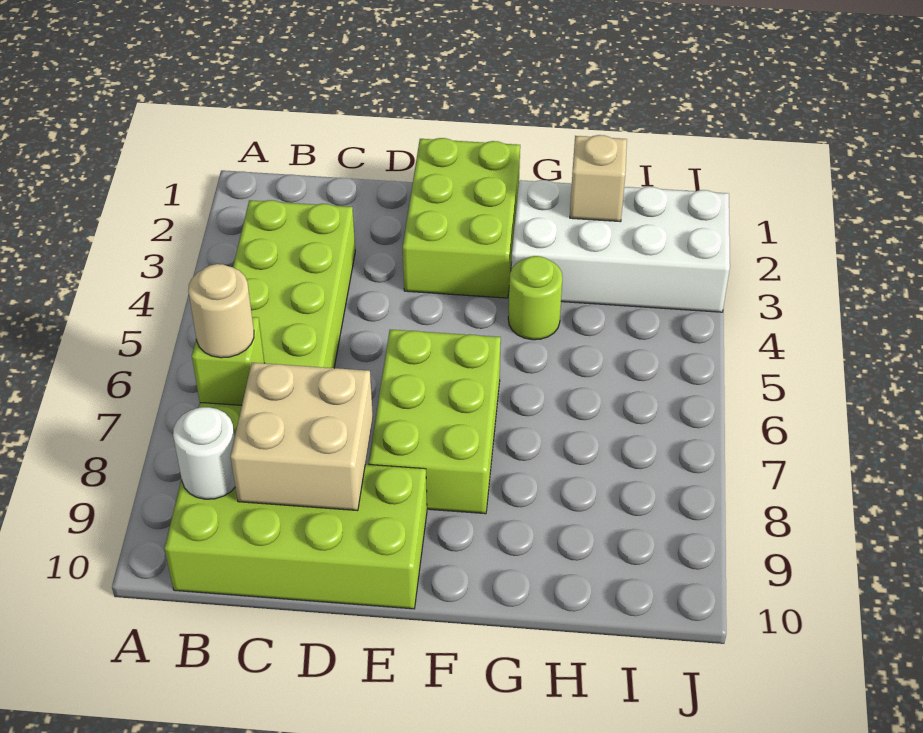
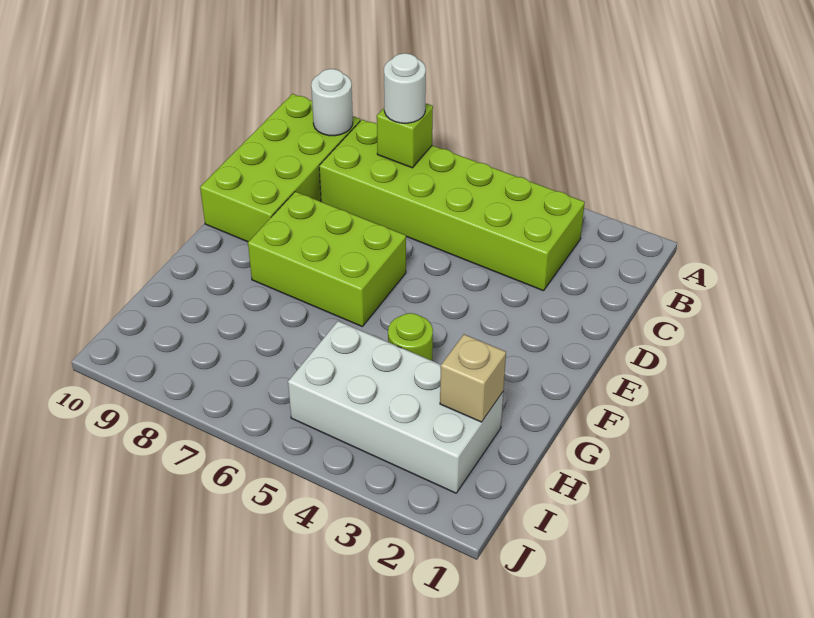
tan 1x1 round brick [188,264,254,358] -> white 1x1 round brick [384,53,426,123]
tan 2x2 brick [231,363,373,511] -> none
lime 2x3 brick [403,138,520,298] -> none
white 2x4 brick [511,180,730,312] -> white 2x4 brick turned to [288,321,503,493]

